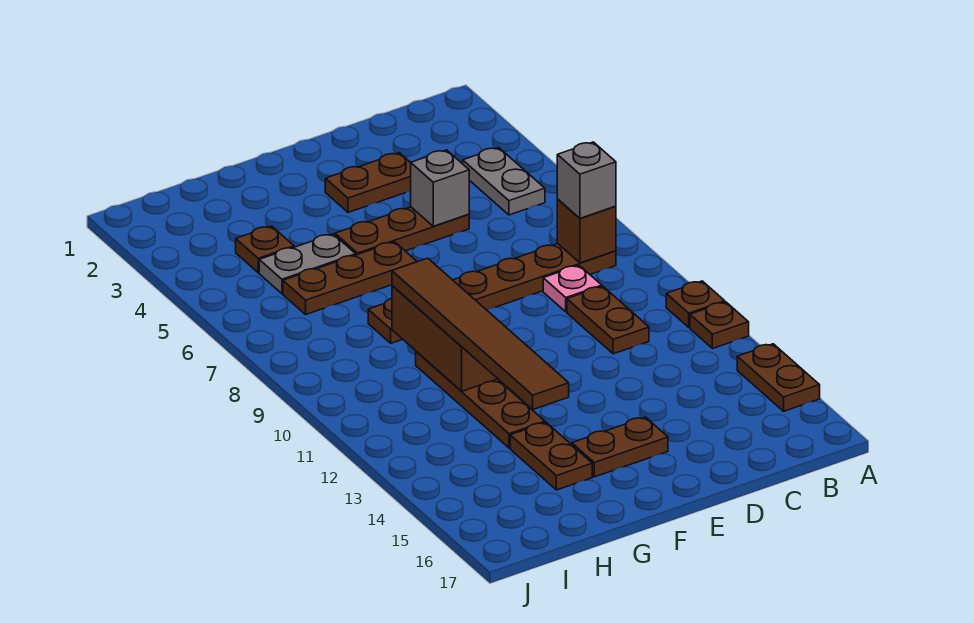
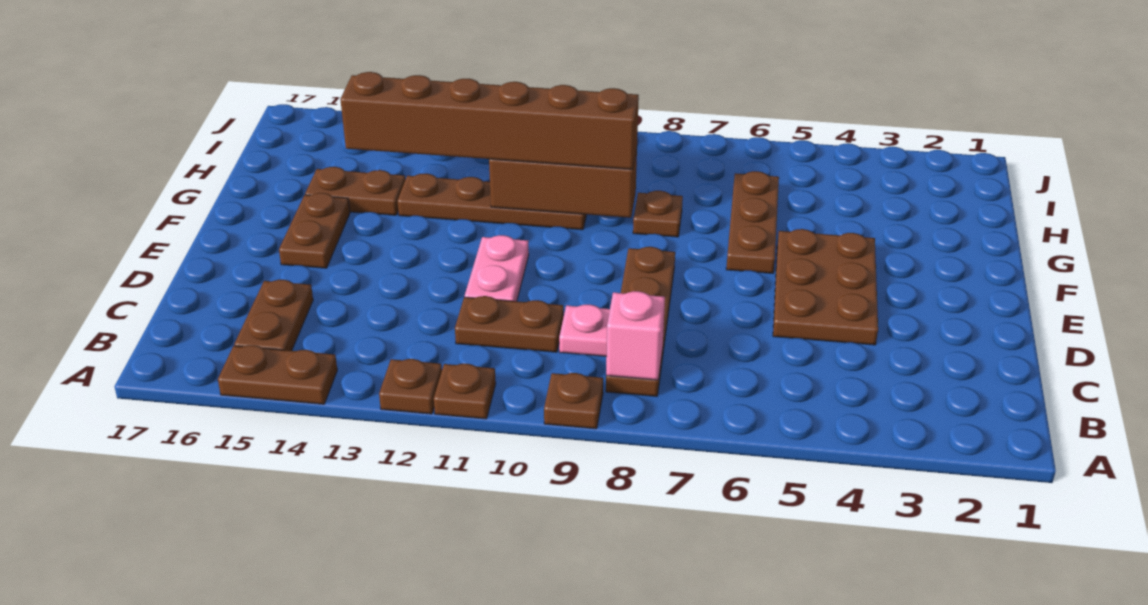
grey 1x2 plate [463,147,545,215] -> none
brown 1x1 brick [557,199,616,263] -> pink 1x1 brick [606,291,665,380]
grey 1x1 brick [557,142,616,218] -> none
brown 1x2 plate [325,153,411,212] -> brown 1x2 plate moved to [234,280,313,351]
brown 1x3 plate [335,207,469,255] -> brown 2x3 plate [773,229,878,345]
grey 1x1 brick [411,150,469,226] -> none
none -> pink 1x2 plate [465,235,529,301]
grey 1x2 plate [259,234,356,294] -> none
brown 1x6 tile [392,258,569,409] -> brown 1x6 brick [340,72,639,169]
brown 1x1 plate [236,226,294,273] -> brown 1x1 plate moved to [544,373,603,429]

